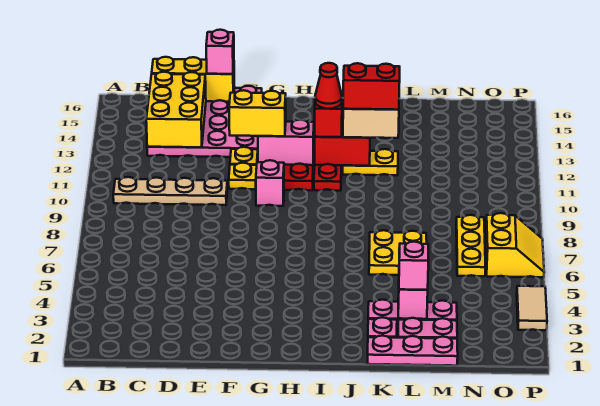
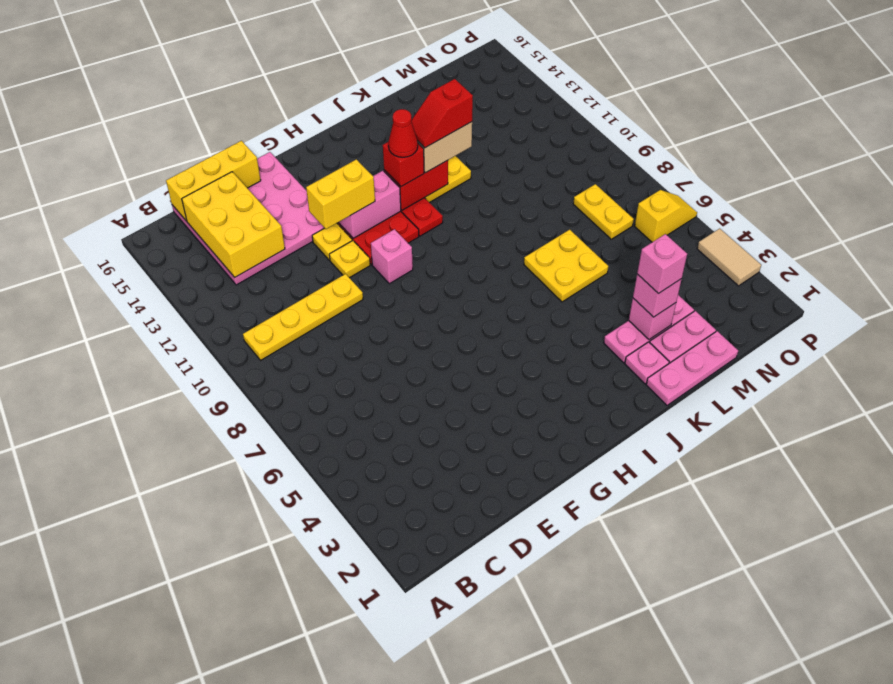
tan 1x4 plate [113,177,227,205] -> yellow 1x4 plate [243,274,363,360]
pink 1x1 brick [206,30,234,74] -> pink 1x1 brick moved to [637,234,687,294]
red 1x2 brick [343,63,400,110] -> red 1x2 slope [411,79,473,148]
yellow 1x3 plate [456,215,485,276] -> yellow 1x2 plate [573,184,634,239]
yellow 2x2 slope [486,213,544,277] -> yellow 1x2 slope [635,190,697,242]

